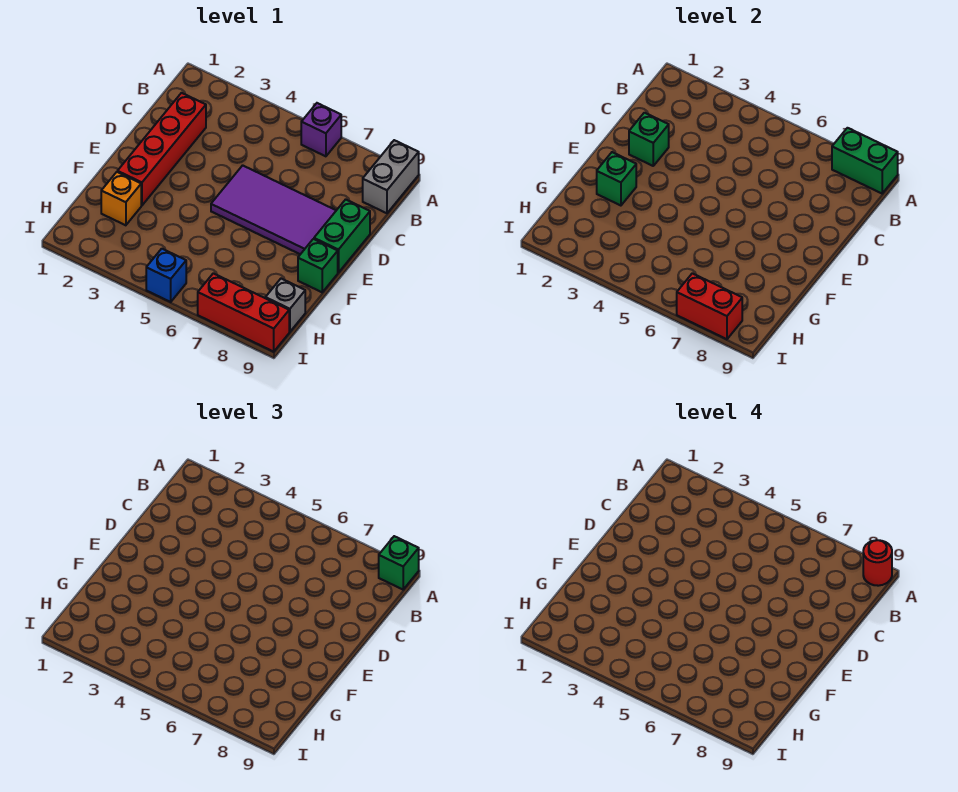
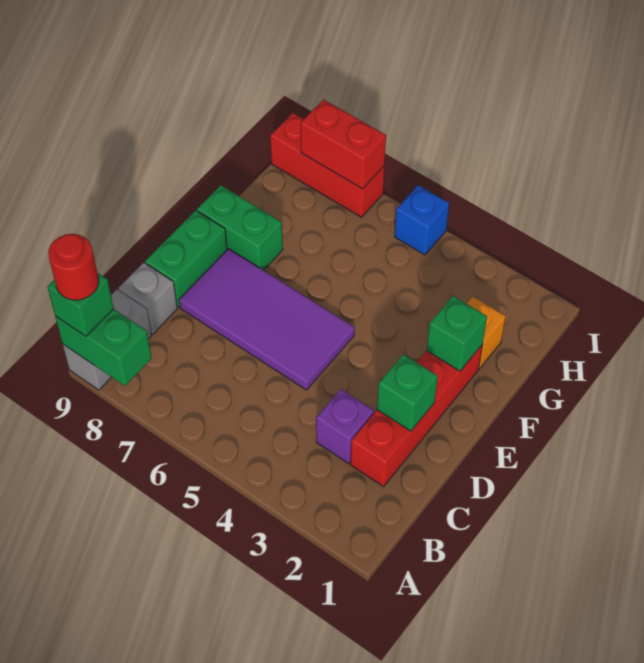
purple 1x1 brick [301,103,341,156] -> purple 1x1 brick moved to [316,389,374,464]
green 1x1 brick [298,239,338,292] -> green 1x2 brick [197,185,283,270]
grey 1x1 brick [265,279,305,332] -> grey 1x1 brick moved to [118,263,177,334]

